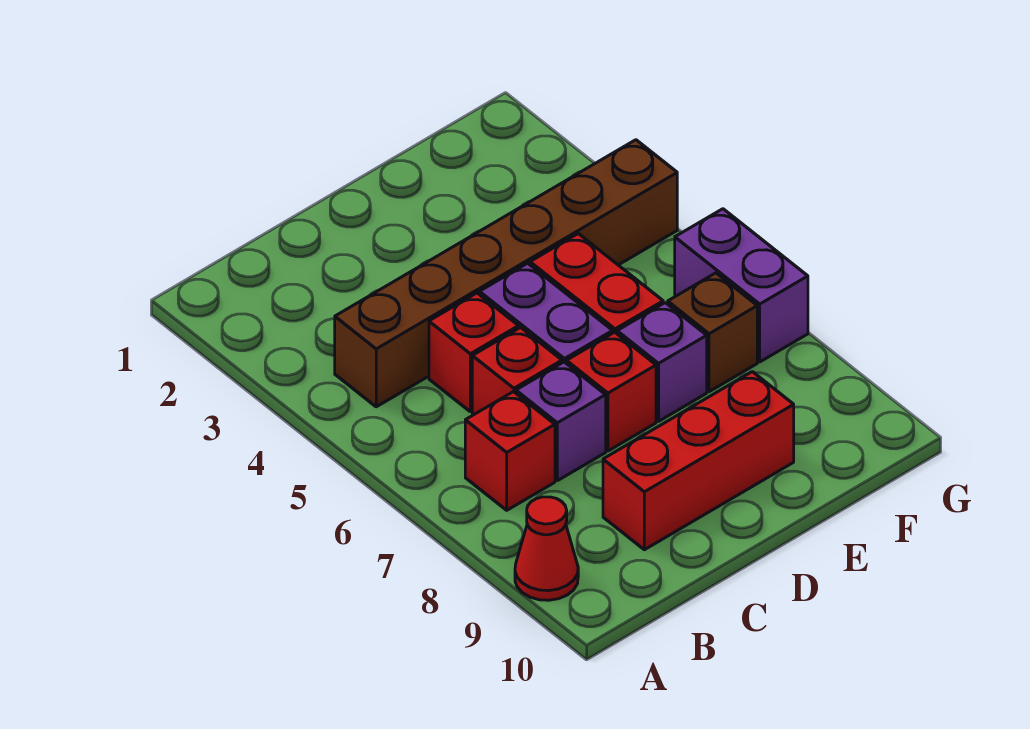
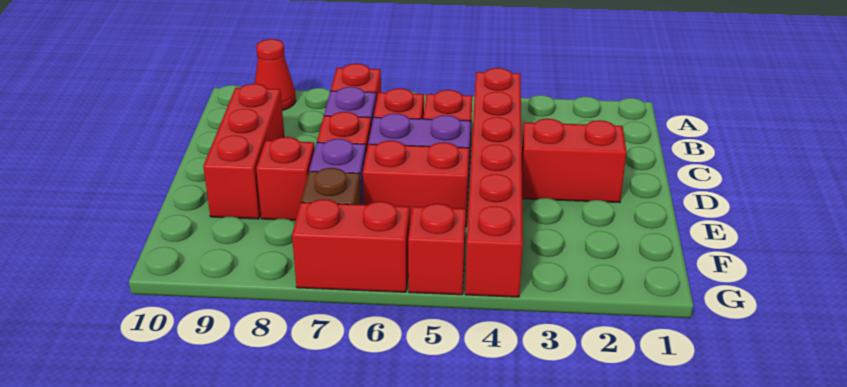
brown 1x6 brick [335,140,677,407] -> red 1x6 brick [465,68,523,297]
none -> red 1x2 brick [522,119,627,202]
none -> red 1x1 brick [256,137,315,220]
none -> red 1x1 brick [408,204,466,295]
purple 1x2 brick [675,209,808,362] -> red 1x2 brick [292,199,410,292]

